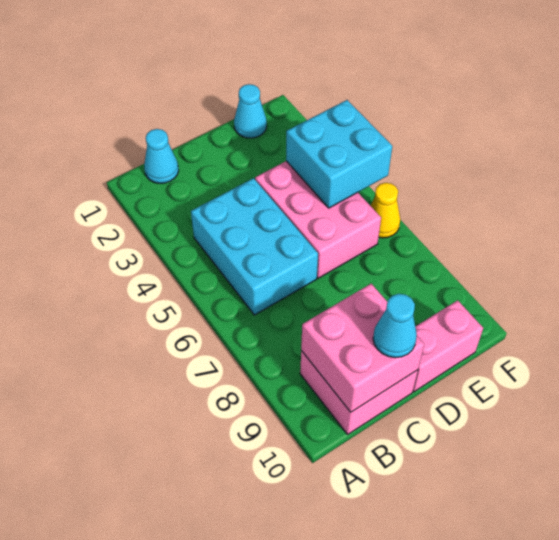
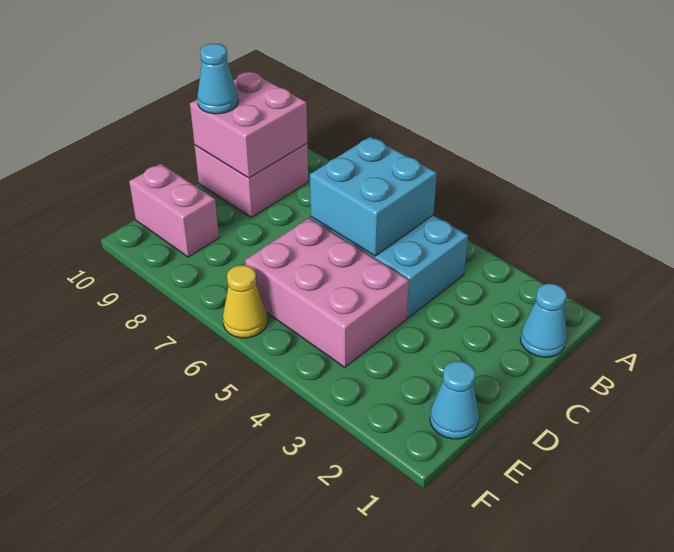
pink 1x2 brick [413,300,483,392] -> pink 1x2 brick turned to [129,164,219,257]
cyan 2x2 brick [286,100,392,208] -> cyan 2x2 brick moved to [310,137,437,256]

